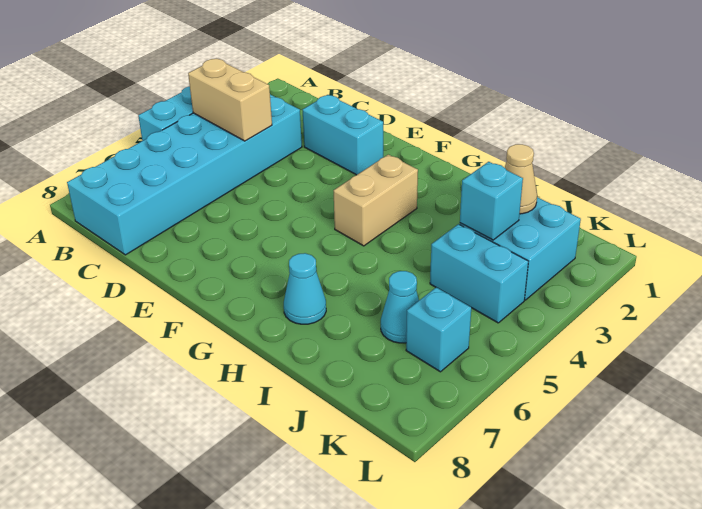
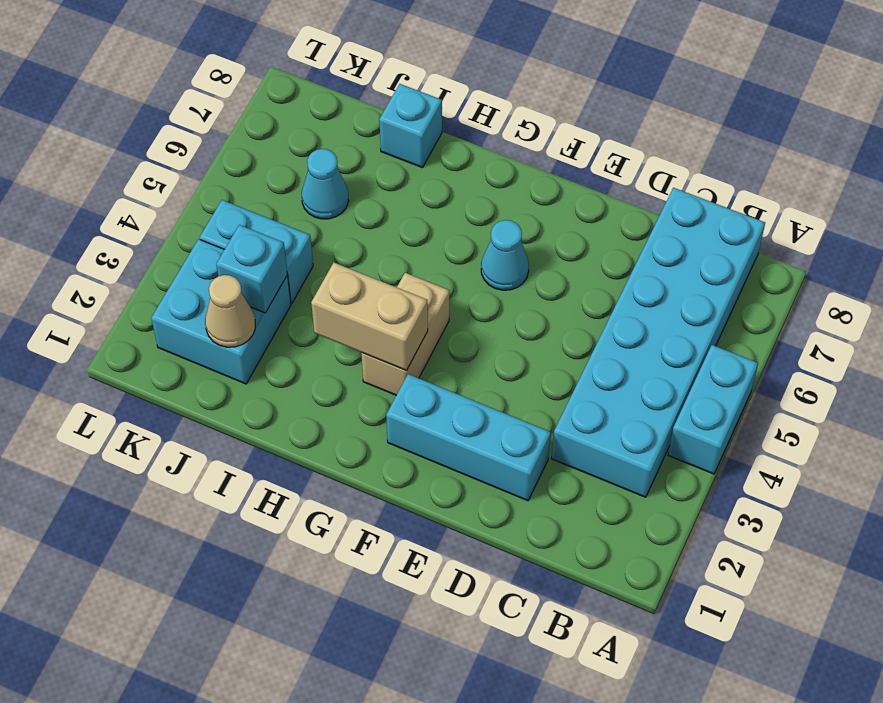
tan 1x2 brick [188,59,272,141] -> tan 1x2 brick moved to [311,263,428,371]
cyan 1x2 brick [303,95,383,175] -> cyan 1x3 brick [386,374,551,501]
cyan 1x1 cone [284,253,326,324] -> cyan 1x1 cone moved to [481,220,529,290]
cyan 1x1 brick [406,287,471,372] -> cyan 1x1 brick moved to [379,84,442,168]

